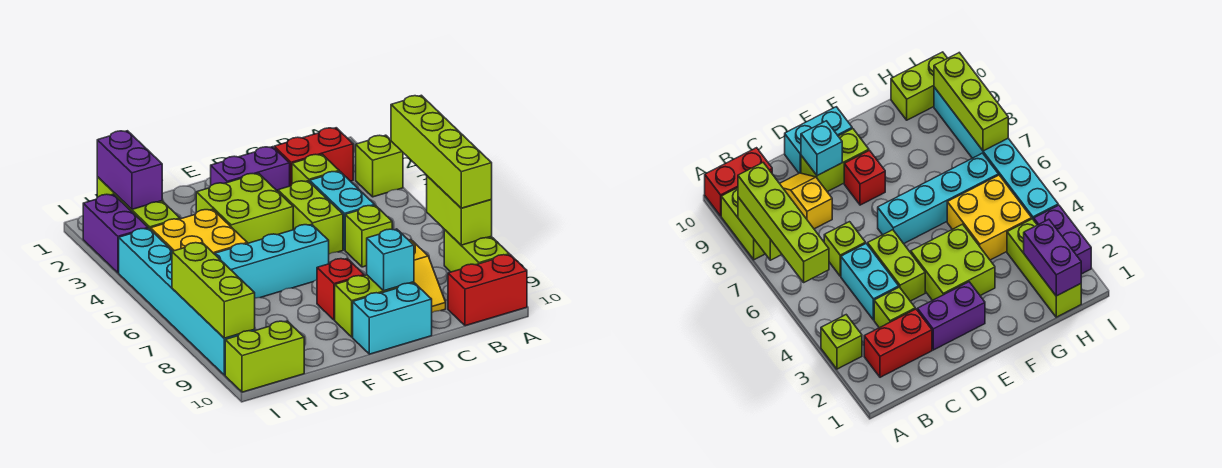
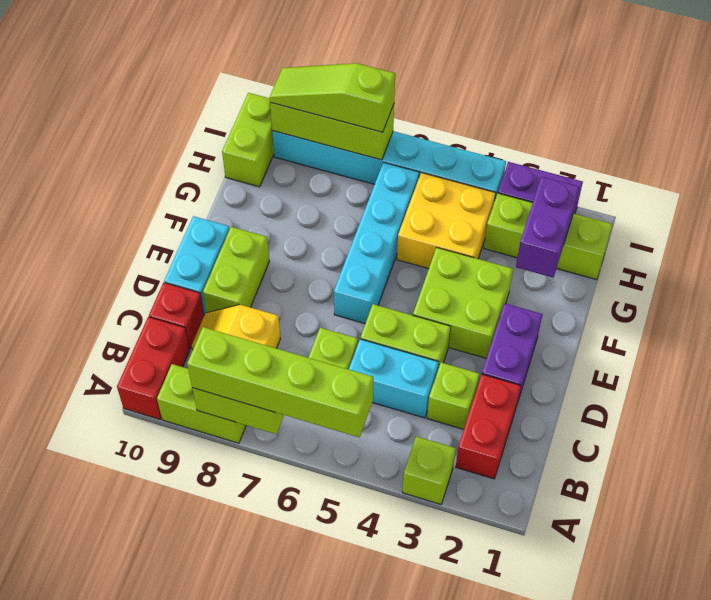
cyan 1x1 brick [367,229,414,291] -> none
red 1x1 brick [317,259,364,320] -> red 1x1 brick moved to [149,283,204,349]
purple 1x2 brick [97,131,162,209] -> purple 1x2 brick turned to [516,177,579,278]
none -> lime 1x3 slope [270,63,395,132]

